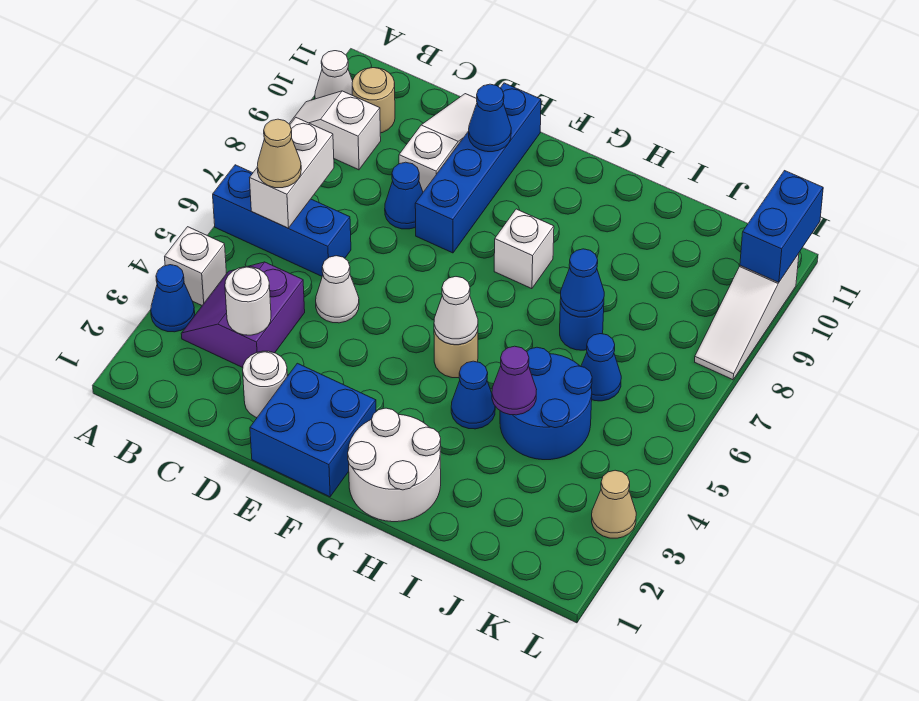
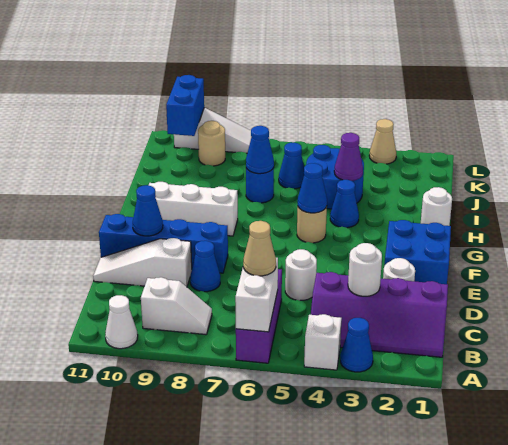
blue 1x3 brick [213,165,351,276] -> purple 1x3 brick [236,269,282,363]
white 1x2 slope [289,91,381,170] -> white 1x2 slope turned to [141,277,212,335]
purple 2x2 slope [181,262,305,368] -> purple 2x4 slope [311,272,448,357]
white 1x2 brick [250,118,334,228] -> white 1x2 brick turned to [235,258,278,332]
tan 1x1 round brick [352,68,395,133] -> tan 1x1 round brick moved to [198,121,225,166]
white 1x1 cone [316,256,359,323] -> white 1x1 round brick [285,249,317,301]
white 2x2 round brick [348,408,441,522] -> white 1x1 round brick [421,187,452,226]
white 1x1 cone [434,277,478,345] -> blue 1x1 cone [298,163,327,213]
white 1x1 brick [494,209,554,289] -> white 1x3 brick [149,182,238,236]
blue 1x2 brick [740,171,823,283] -> blue 1x2 brick turned to [166,75,204,136]

